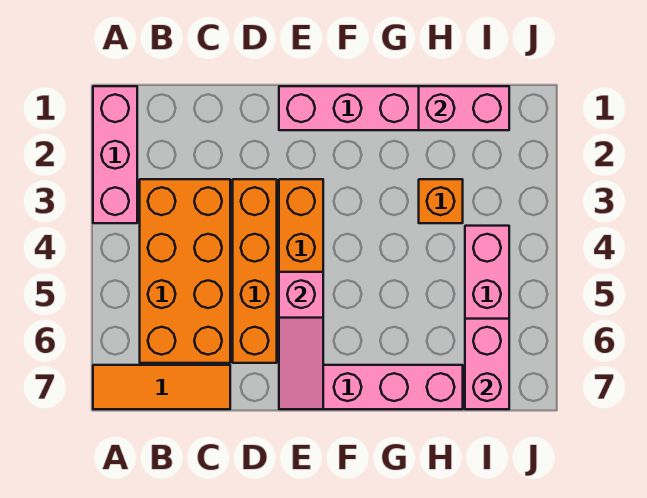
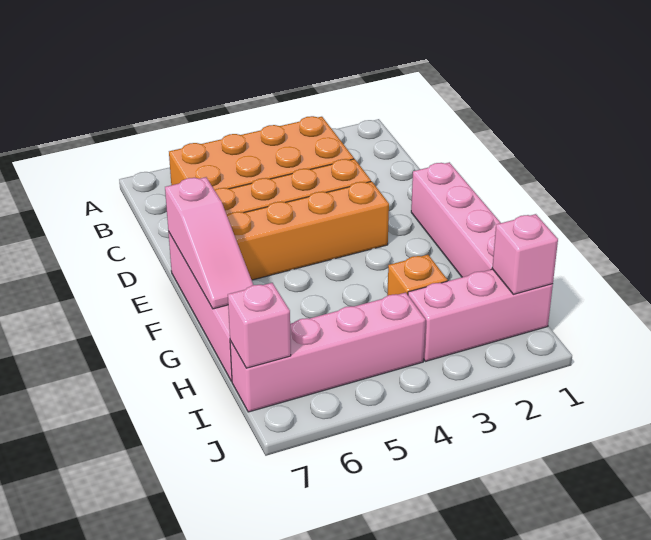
pink 1x3 brick [93,86,137,223] -> pink 1x3 brick moved to [408,269,553,361]
orange 1x3 tile [93,365,230,409] -> none
pink 1x3 slope [279,272,323,409] -> pink 1x3 slope turned to [165,177,253,309]
pink 1x2 brick [419,86,509,130] -> pink 1x1 brick [492,214,558,294]
pink 1x2 brick [465,319,509,409] -> pink 1x1 brick [228,283,291,368]

